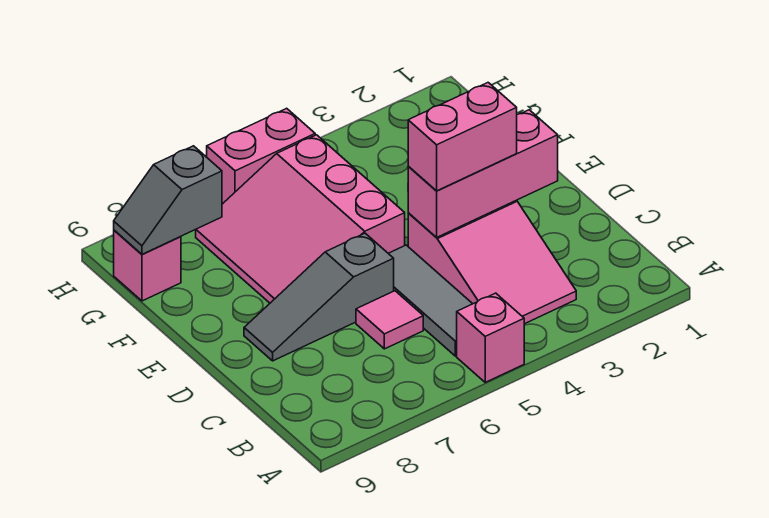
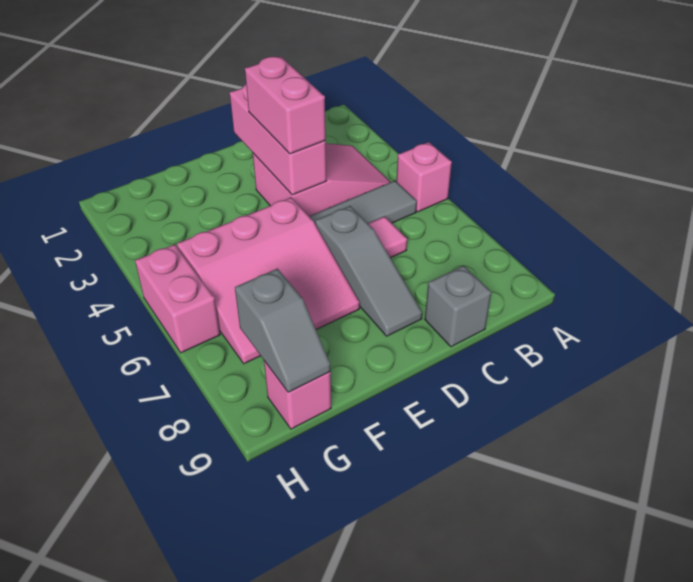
none -> grey 1x1 brick [425,266,491,347]

